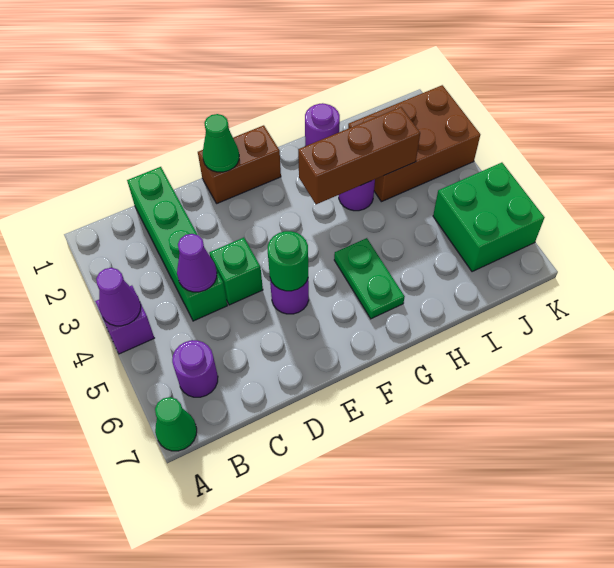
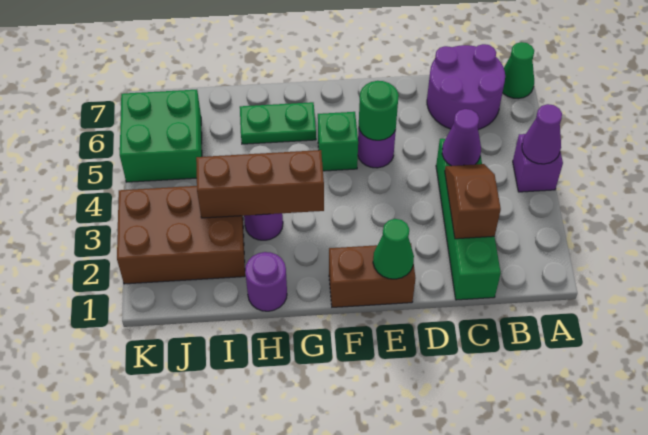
purple 1x1 round brick [172,340,218,397] -> purple 2x2 round brick [427,44,505,130]
none -> brown 1x2 slope [445,164,501,239]
green 1x1 brick [209,238,263,305] -> green 1x1 brick moved to [318,112,358,171]
green 1x2 plate [334,238,405,319] -> green 1x2 plate turned to [240,102,316,144]

